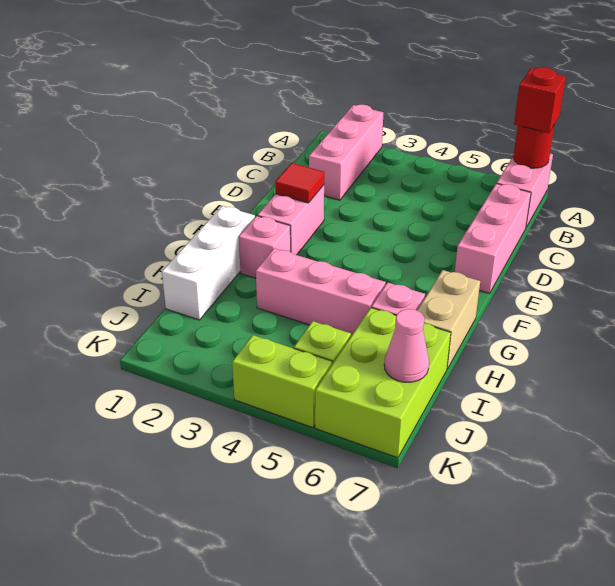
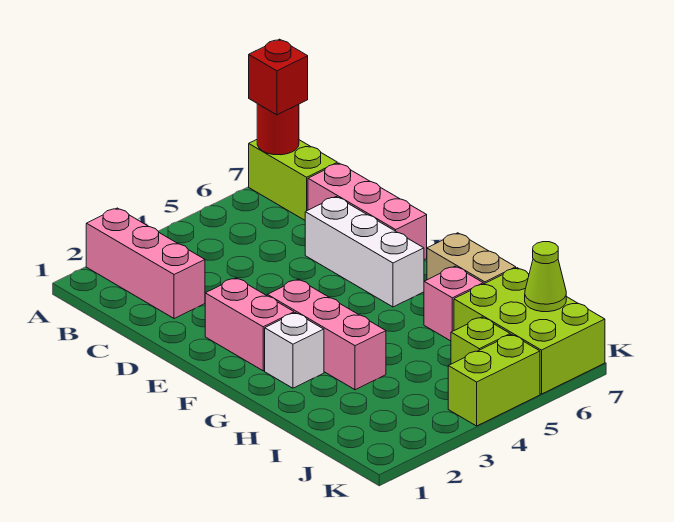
pink 1x2 brick [497,154,553,227] -> lime 1x2 brick [249,140,337,220]
red 1x1 tile [275,163,324,203] -> none
white 1x3 brick [162,206,255,320] -> white 1x3 brick moved to [305,197,424,307]
pink 1x1 brick [239,216,291,278] -> white 1x1 brick [265,313,324,388]
pink 1x3 brick [256,248,386,336] -> pink 1x3 brick turned to [267,279,386,390]
pink 1x1 cone [384,309,429,382] -> lime 1x1 cone [525,242,566,312]

